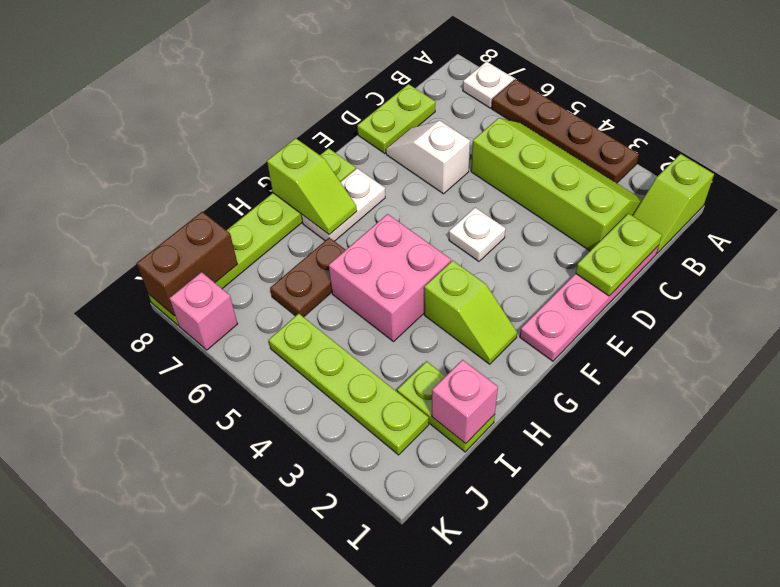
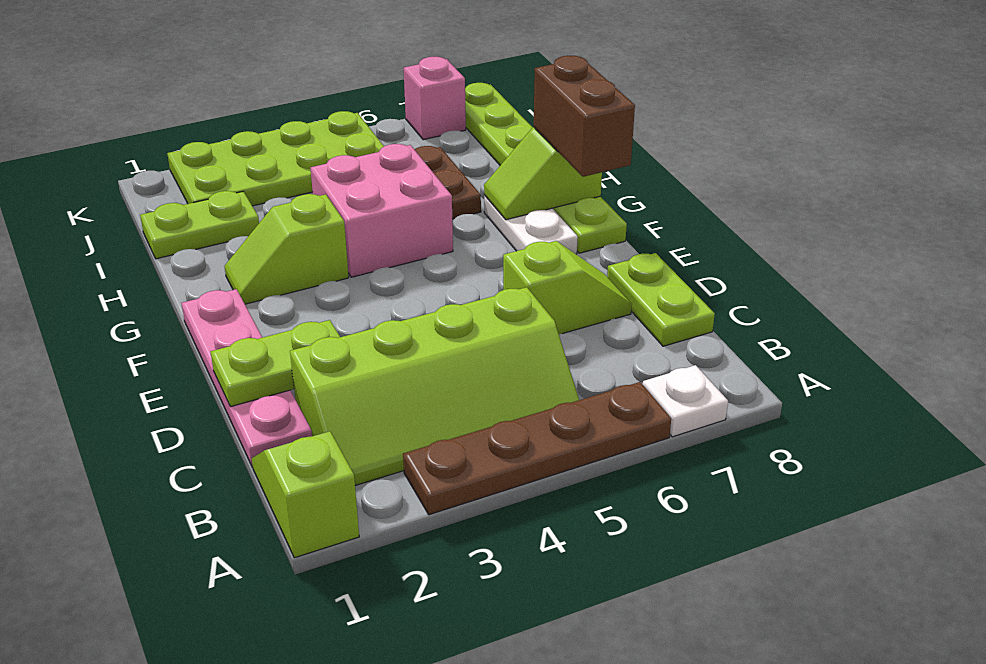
lime 1x2 plate [576,213,662,296] -> lime 1x2 plate turned to [211,320,340,407]
white 1x2 slope [386,121,470,194] -> lime 1x2 slope [503,241,632,334]
white 1x1 plate [449,208,506,261] -> none
pink 1x1 brick [432,360,498,444] -> none
lime 1x4 plate [269,313,429,455] -> lime 2x4 plate [167,111,384,206]
brown 1x2 brick [137,212,238,316] -> brown 1x2 brick moved to [534,56,635,177]

